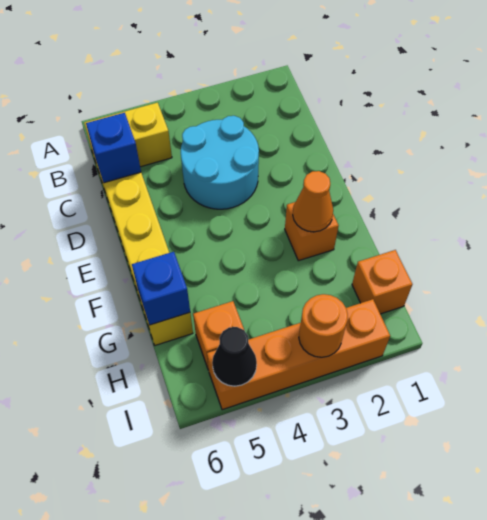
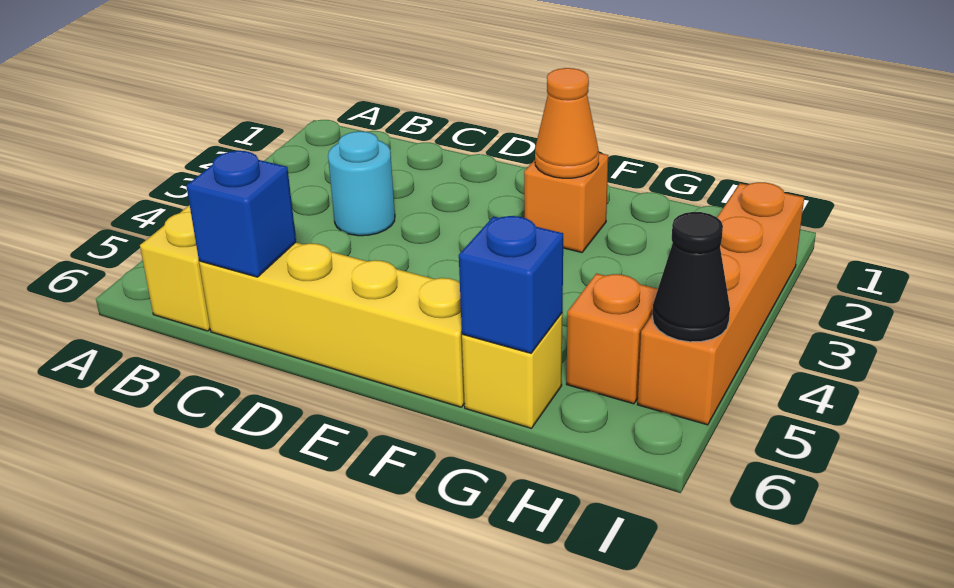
cyan 2x2 round brick [181,116,259,209] -> cyan 1x1 round brick [328,131,395,236]
orange 1x1 brick [352,250,412,314] -> none
orange 1x1 round brick [299,294,348,357] -> none

